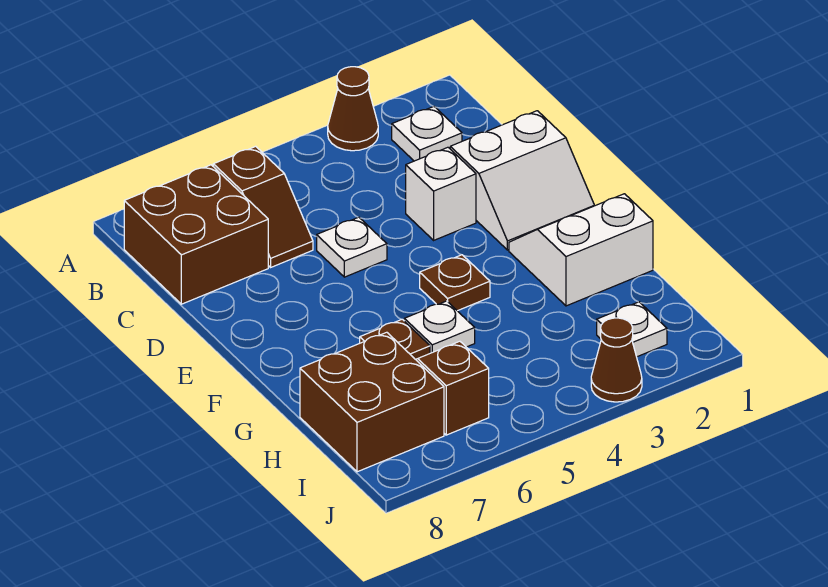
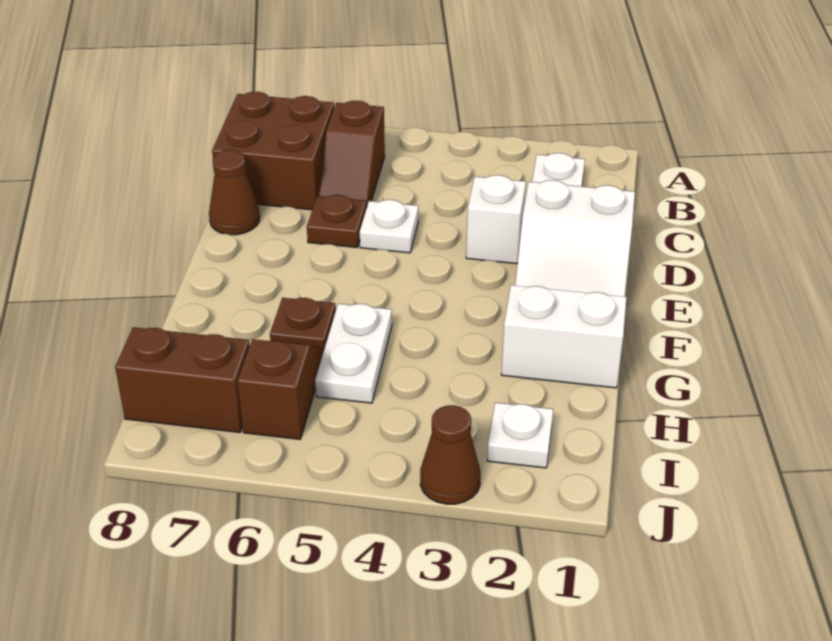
brown 1x1 cone [328,67,378,151] -> brown 1x1 cone moved to [209,150,260,235]
brown 1x1 plate [420,255,490,311] -> brown 1x1 plate moved to [307,195,367,248]
white 1x1 plate [404,301,475,353] -> white 1x2 plate [315,304,392,403]
brown 2x2 brick [300,332,444,472] -> brown 1x2 brick [115,327,250,432]

